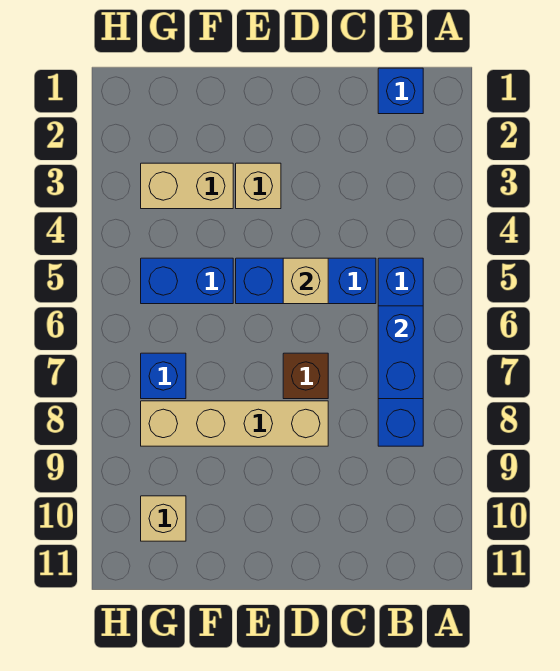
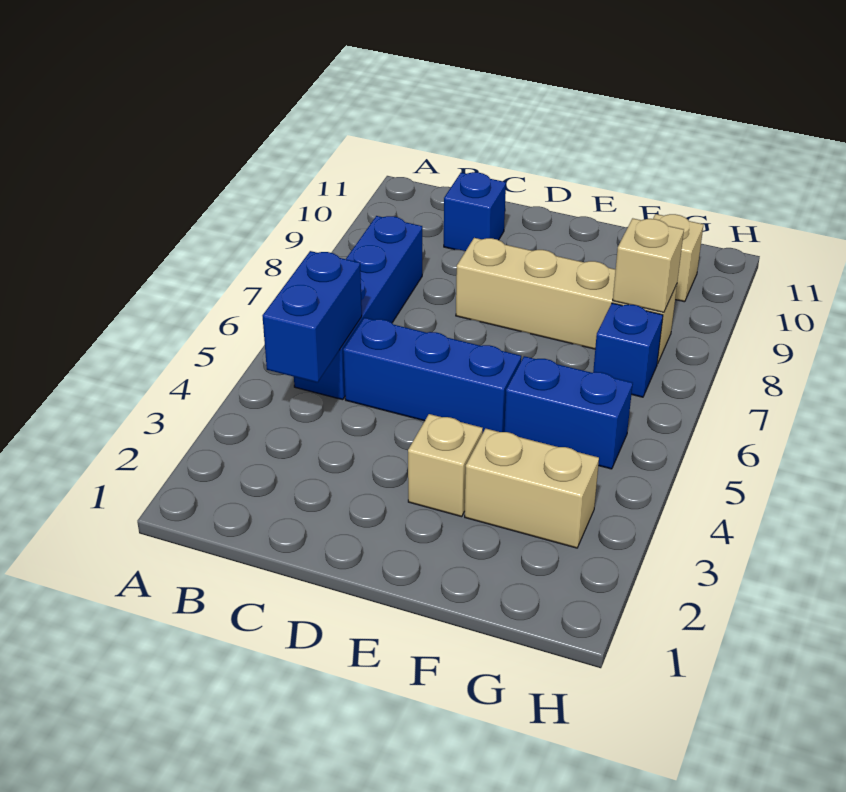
blue 1x1 brick [378,68,423,114] -> blue 1x1 brick moved to [444,172,506,251]
blue 1x2 brick [378,306,423,399] -> blue 1x2 brick moved to [262,251,362,383]
tan 1x1 brick [283,258,328,304] -> tan 1x1 brick moved to [613,218,684,313]
brown 1x1 brick [283,353,328,399] -> none

